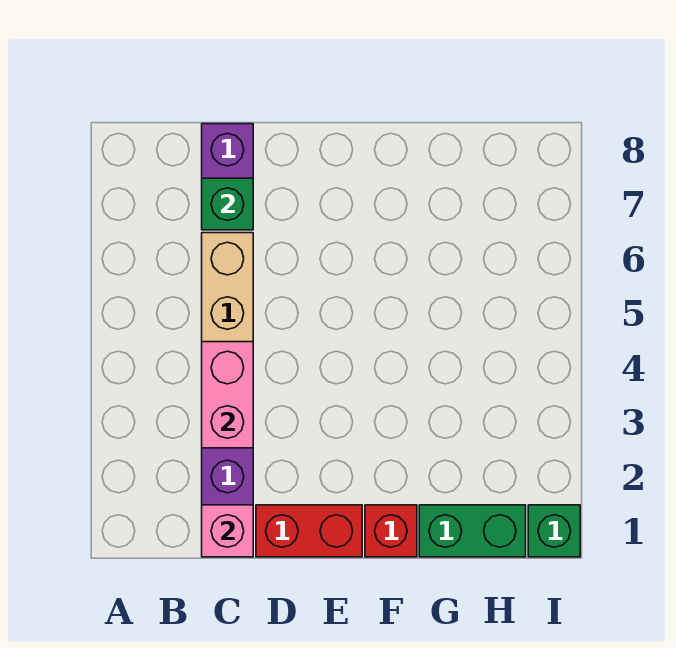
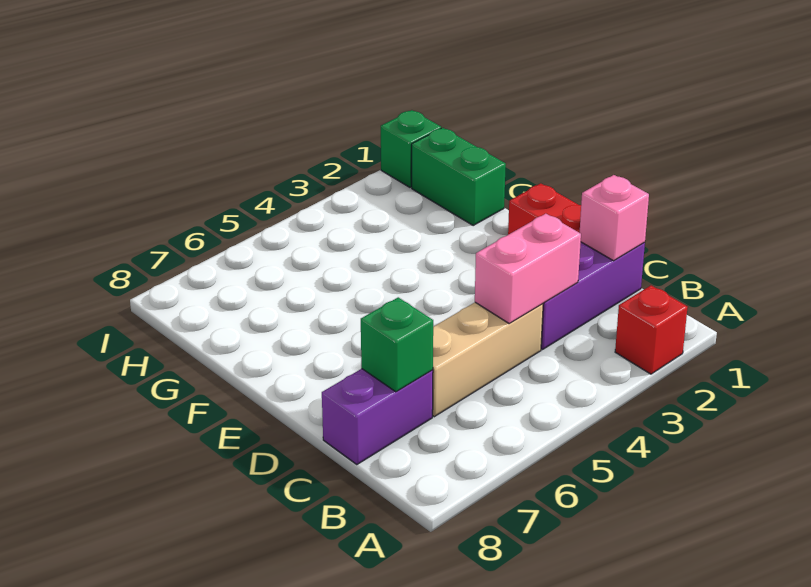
red 1x1 brick [365,505,417,557] -> red 1x1 brick moved to [615,285,688,374]

